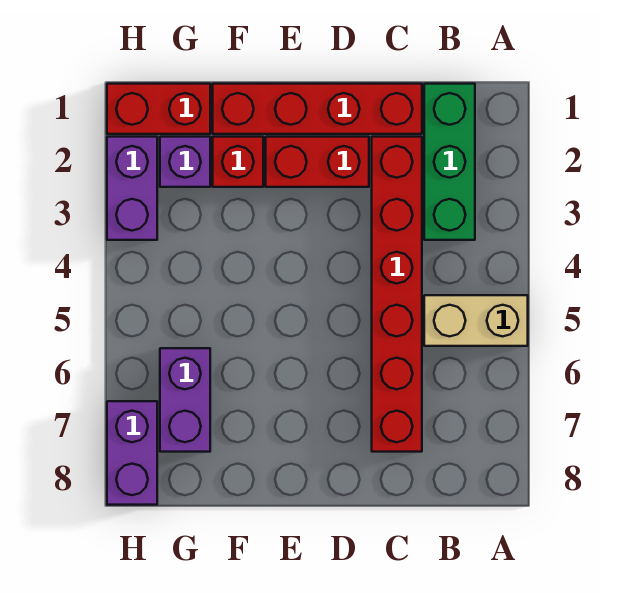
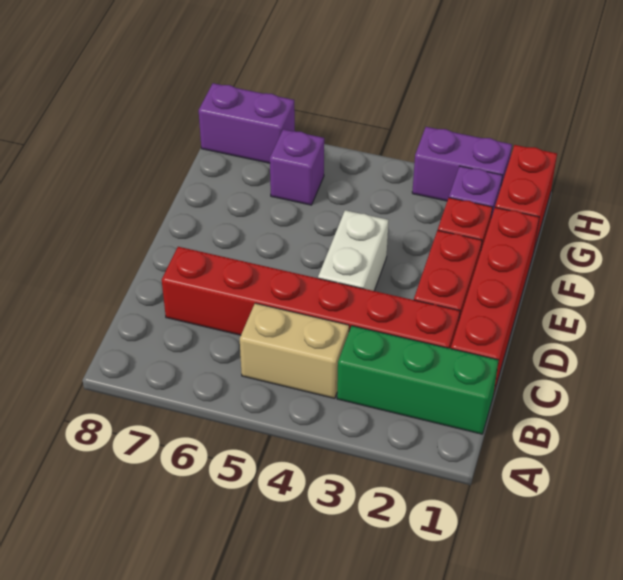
tan 1x2 brick [424,295,528,346] -> tan 1x2 brick turned to [240,303,349,398]
none -> white 1x2 brick [318,210,389,291]
purple 1x2 brick [160,348,210,452] -> purple 1x1 brick [270,129,324,205]

